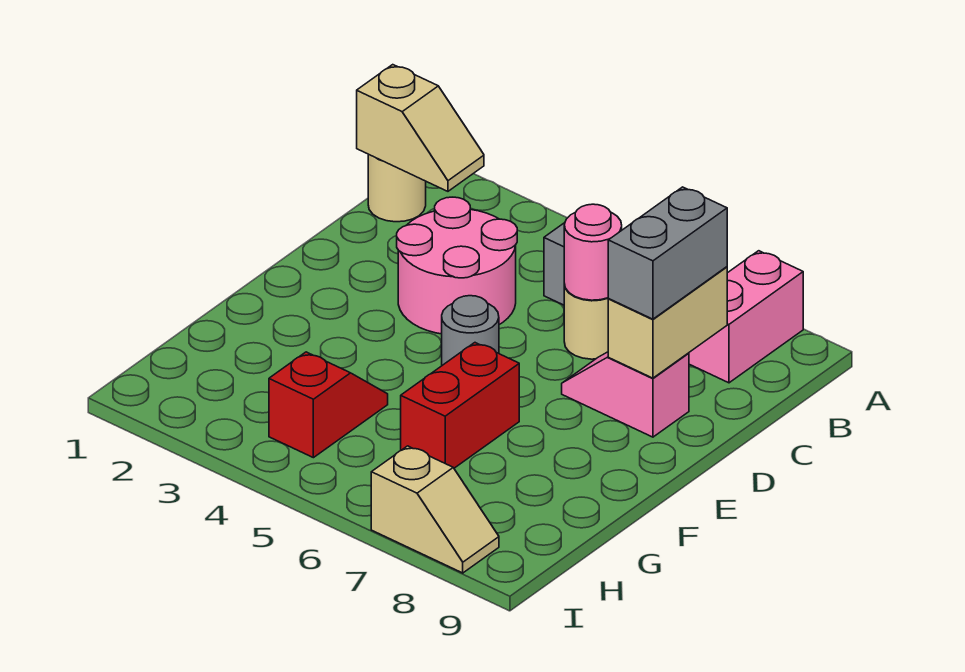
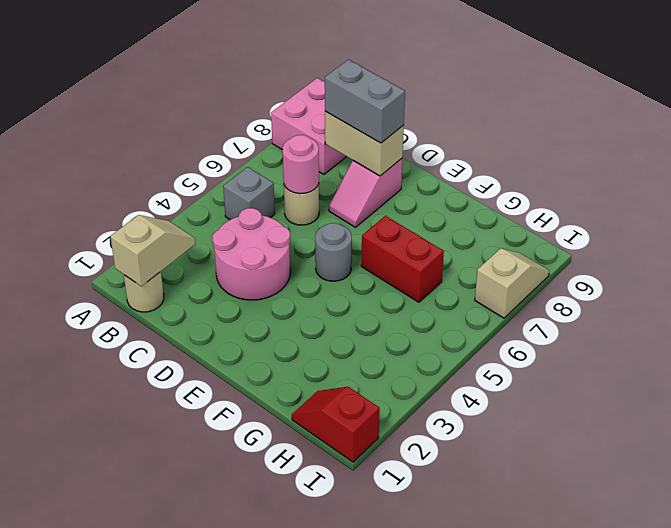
pink 1x2 brick [689,251,803,383] -> pink 2x2 brick [271,78,346,174]
red 1x2 slope [269,352,388,458] -> red 1x2 slope moved to [292,387,380,462]

